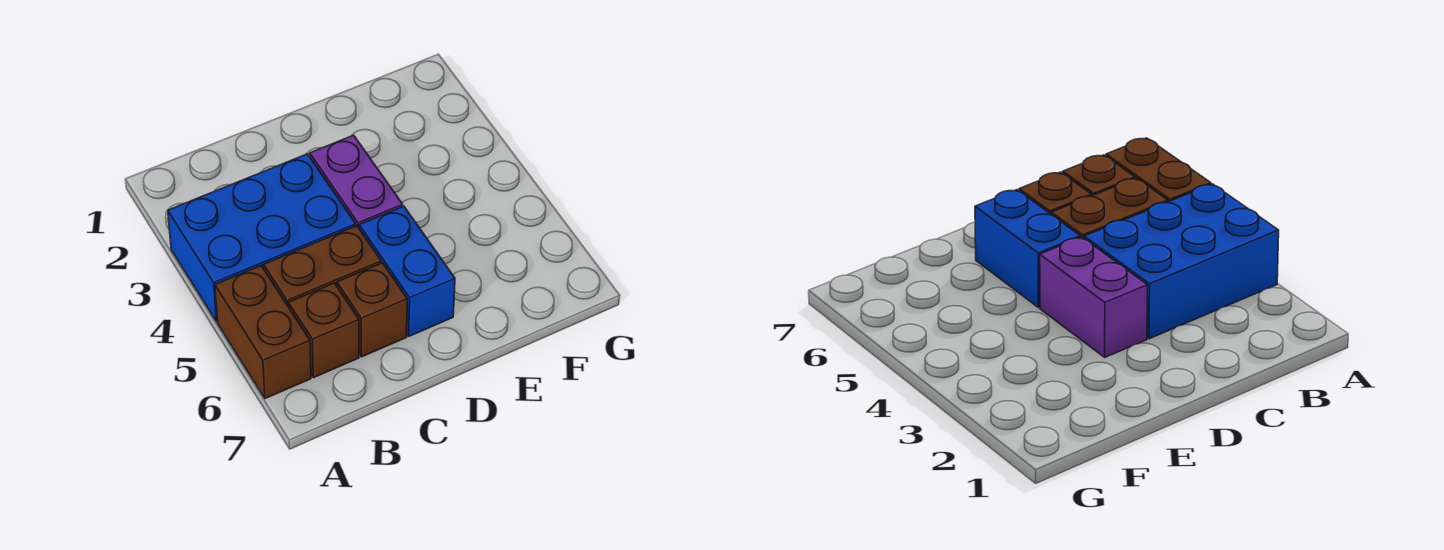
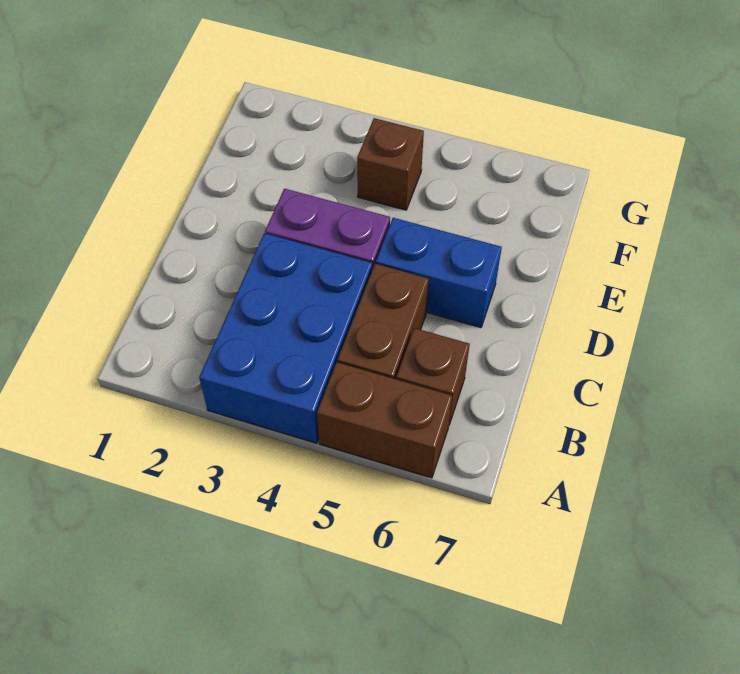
brown 1x1 brick [337,263,407,357] -> brown 1x1 brick moved to [357,118,424,210]

